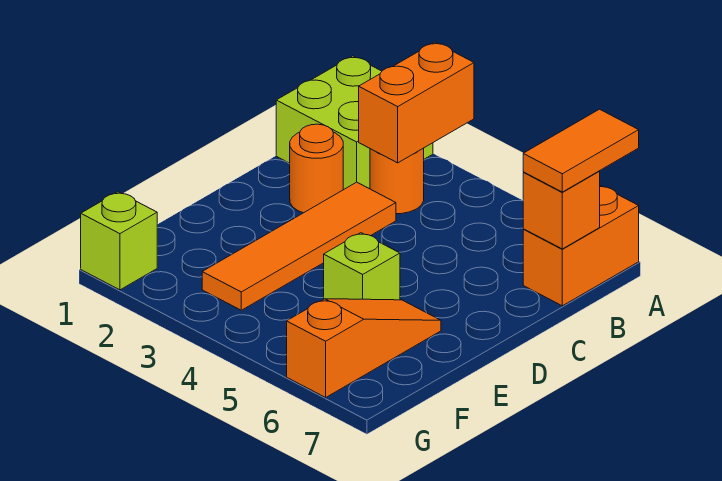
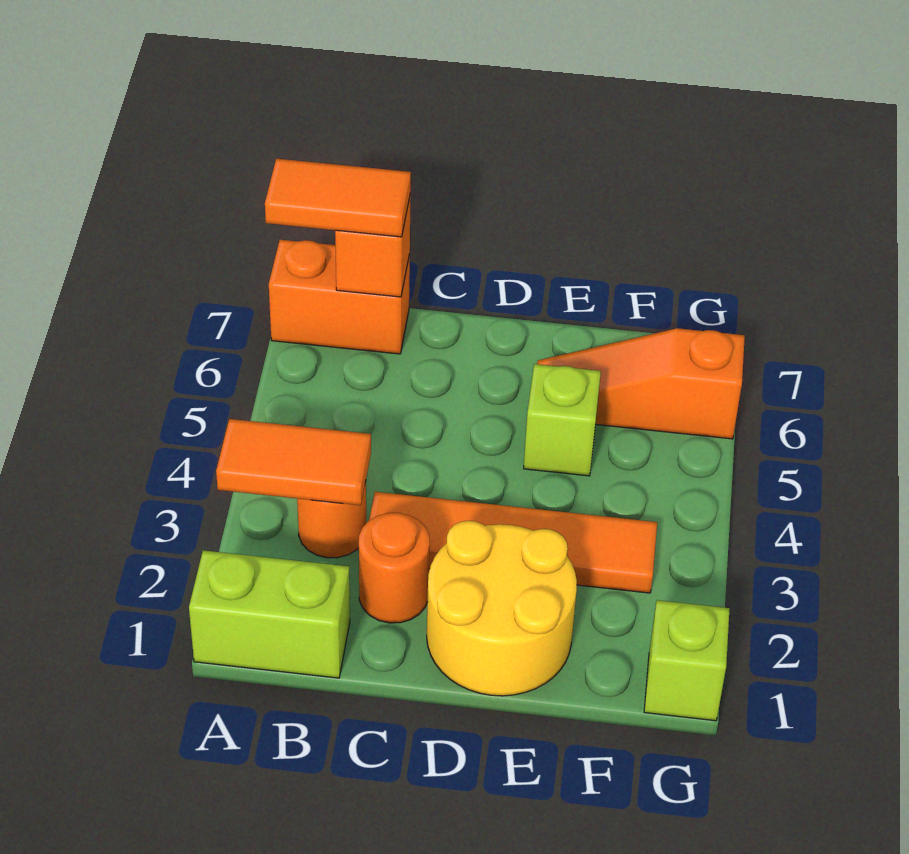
lime 2x2 brick [276,56,433,190] -> lime 1x2 brick [189,550,350,678]
orange 1x2 brick [359,42,474,163] -> orange 1x2 tile [216,419,371,505]
none -> yellow 2x2 round brick [427,521,577,696]

